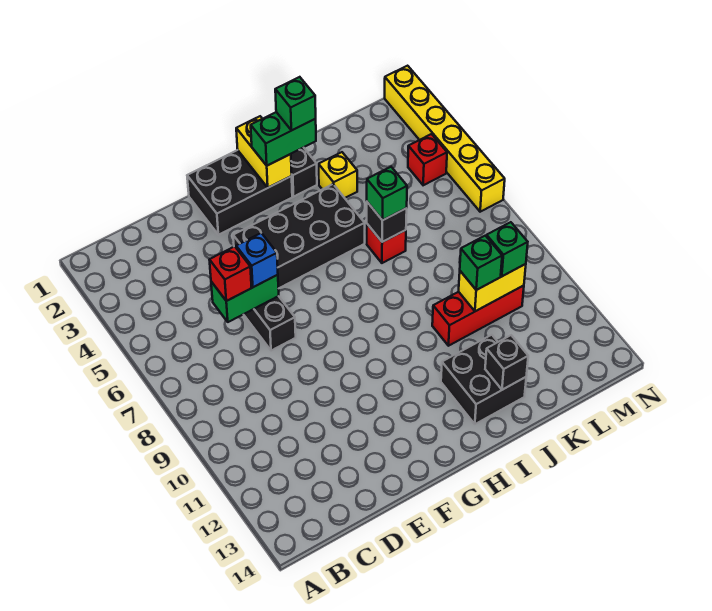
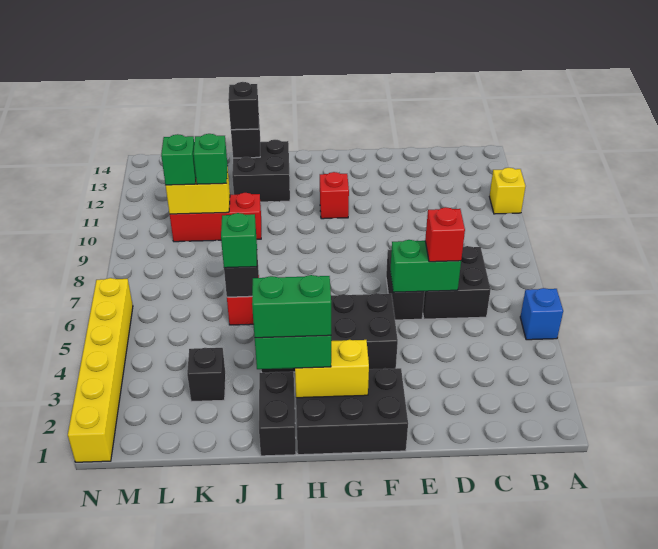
none -> black 2x2 brick [423,246,491,319]
blue 1x1 brick [236,233,278,287] -> blue 1x1 brick moved to [520,288,563,340]
yellow 1x2 brick [236,116,292,188] -> yellow 1x2 brick turned to [295,340,369,398]
green 1x1 brick [275,77,316,130] -> green 1x2 brick [252,275,331,338]
yellow 1x1 brick [319,152,357,198] -> yellow 1x1 brick moved to [489,168,526,214]
none -> black 1x1 brick [228,82,259,130]
none -> black 1x1 brick [187,348,226,402]
red 1x1 brick [408,134,447,185] -> red 1x1 brick moved to [320,172,349,219]

